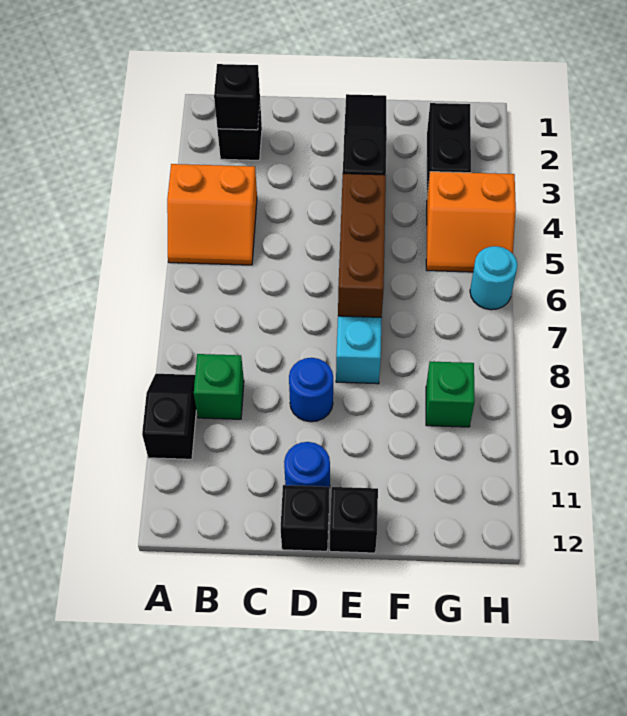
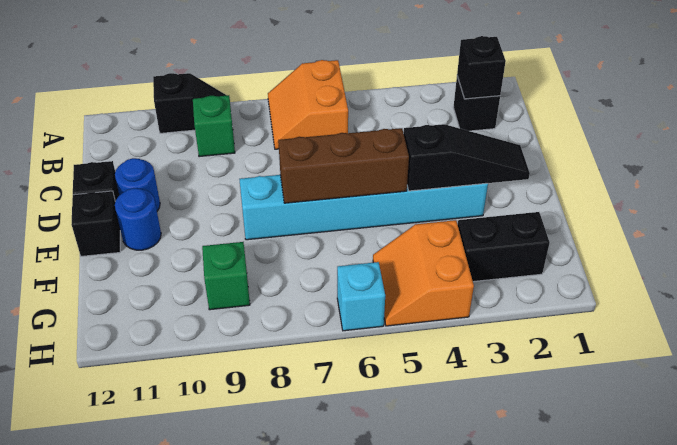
orange 2x2 slope [167,164,257,265] -> orange 2x2 slope moved to [268,60,348,149]
blue 1x1 round brick [289,358,333,422] -> blue 1x1 round brick moved to [115,188,161,250]
cyan 1x1 round brick [470,246,517,310] -> cyan 1x1 brick [337,262,385,331]

